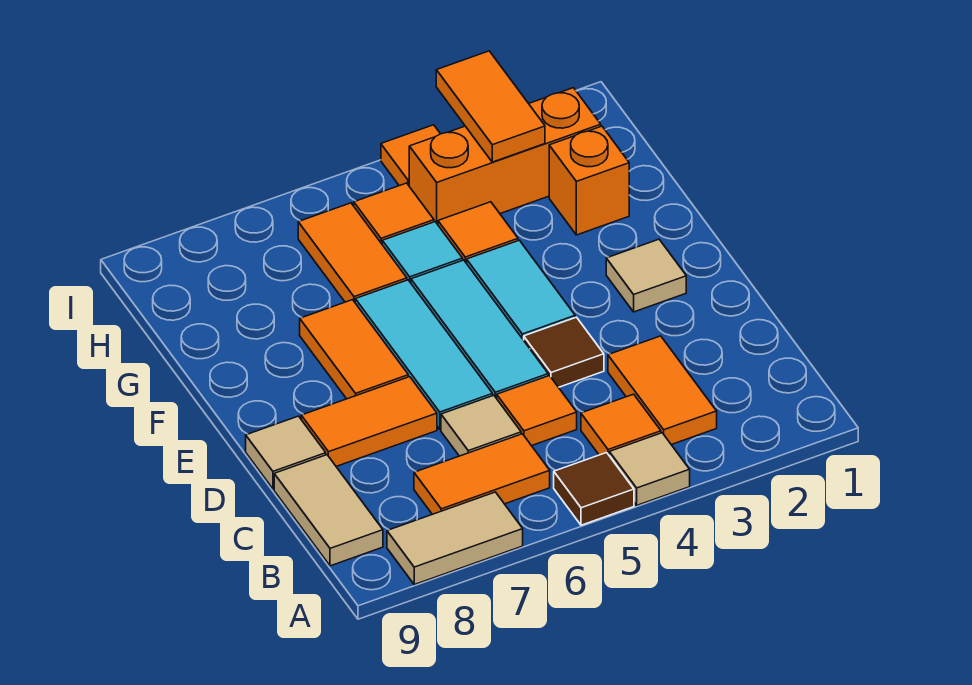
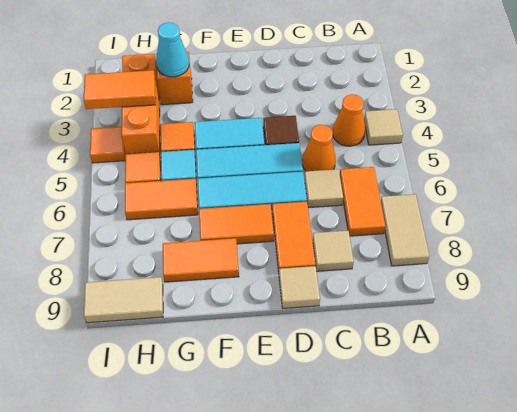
brown 1x1 tile [554,453,634,525] -> none
orange 1x2 tile [608,336,717,445] -> orange 1x2 tile moved to [163,238,239,282]
orange 1x1 tile [581,394,661,455] -> orange 1x1 cone [333,94,365,146]
tan 1x2 tile [274,455,383,566] -> tan 1x2 tile moved to [84,277,163,323]
orange 1x1 tile [497,376,577,446] -> orange 1x1 cone [302,125,336,171]
tan 1x1 tile [606,239,686,312] -> tan 1x1 tile moved to [312,231,354,271]
none -> cyan 1x1 cone [156,22,189,77]

